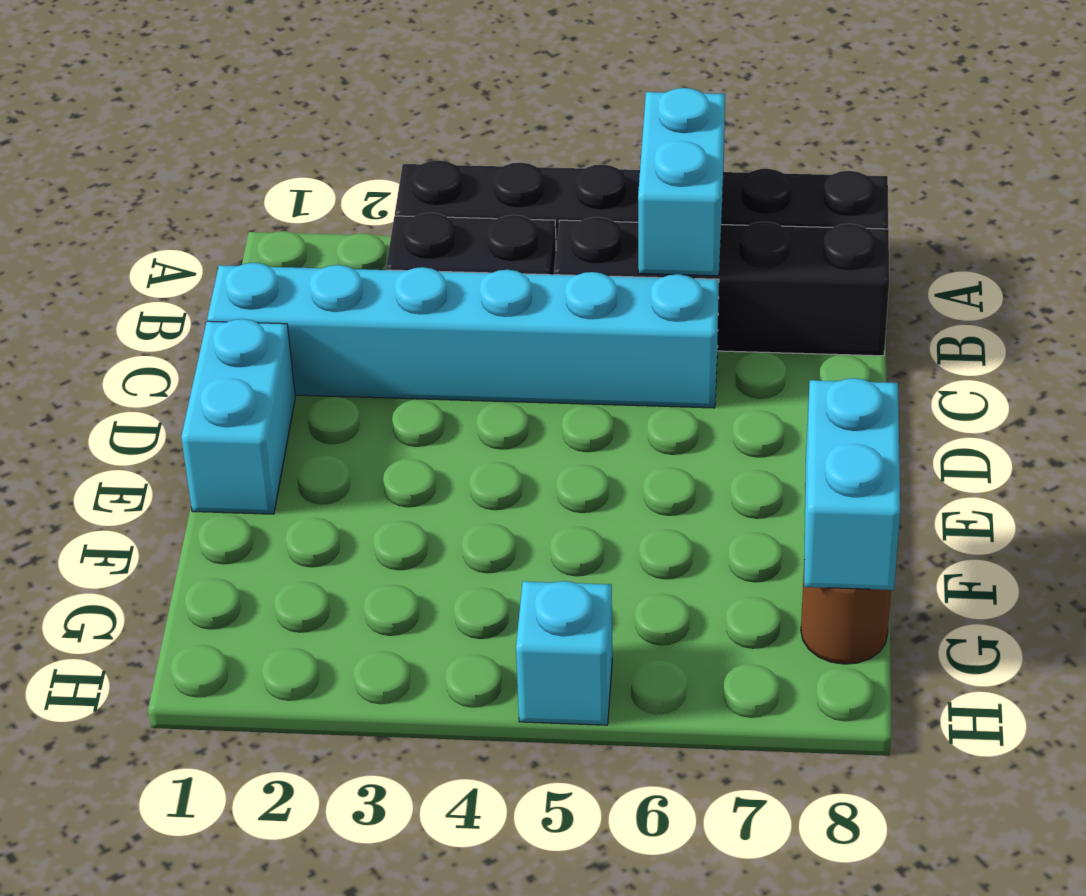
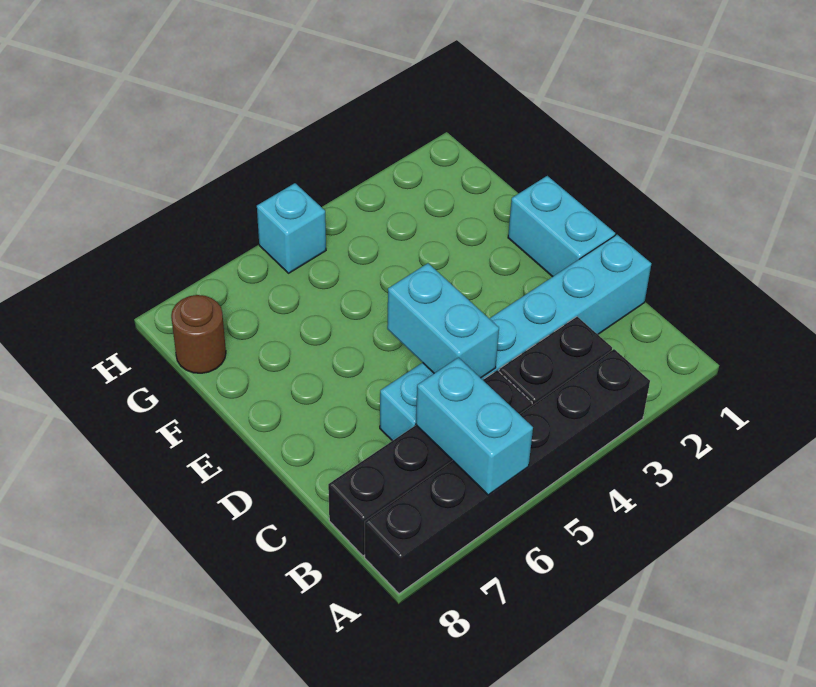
cyan 1x2 brick [804,378,900,590] -> cyan 1x2 brick moved to [387,263,499,378]

